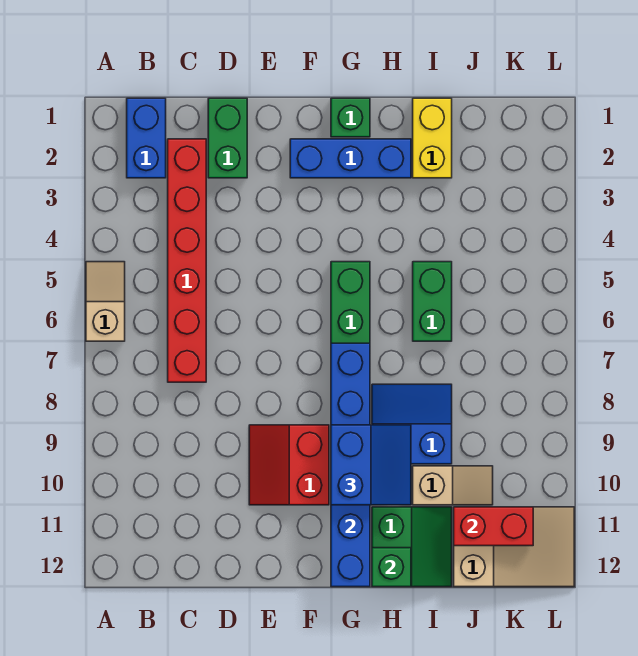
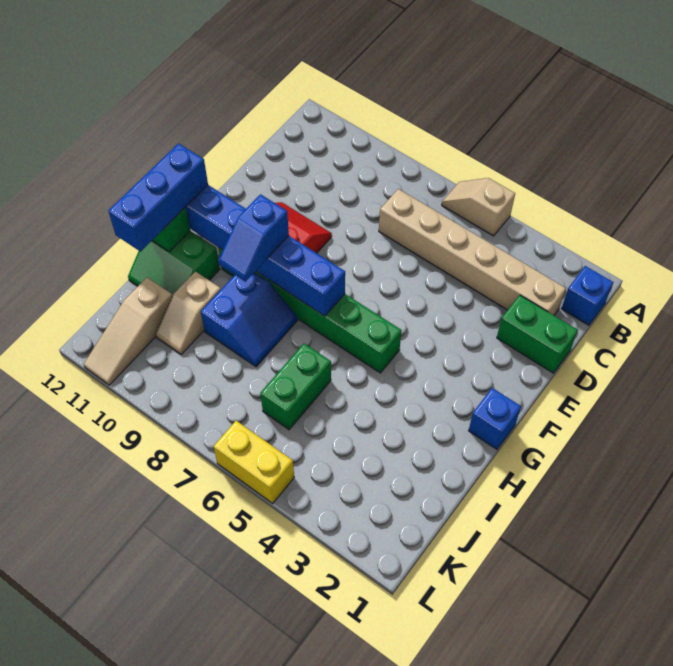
tan 1x2 slope [86,262,125,341] -> tan 1x2 slope turned to [442,178,515,236]
blue 1x2 brick [127,98,166,178] -> blue 1x1 brick [561,266,613,325]
red 1x6 brick [168,139,206,382] -> tan 1x6 brick [379,189,566,315]
blue 1x3 brick [290,139,411,178] -> blue 1x3 brick moved to [108,143,208,252]
green 1x1 brick [331,98,370,137] -> blue 1x1 brick [469,388,521,449]
blue 2x2 slope [331,425,411,505] -> blue 1x2 slope [218,194,289,282]
yellow 1x2 brick [413,98,452,178] -> yellow 1x2 brick moved to [214,421,294,503]
green 1x2 brick [413,262,452,341] -> green 1x2 brick turned to [260,343,331,429]
tan 2x3 slope [454,507,574,587] -> tan 1x3 slope [84,277,172,385]
red 1x2 brick [454,507,533,546] -> none

